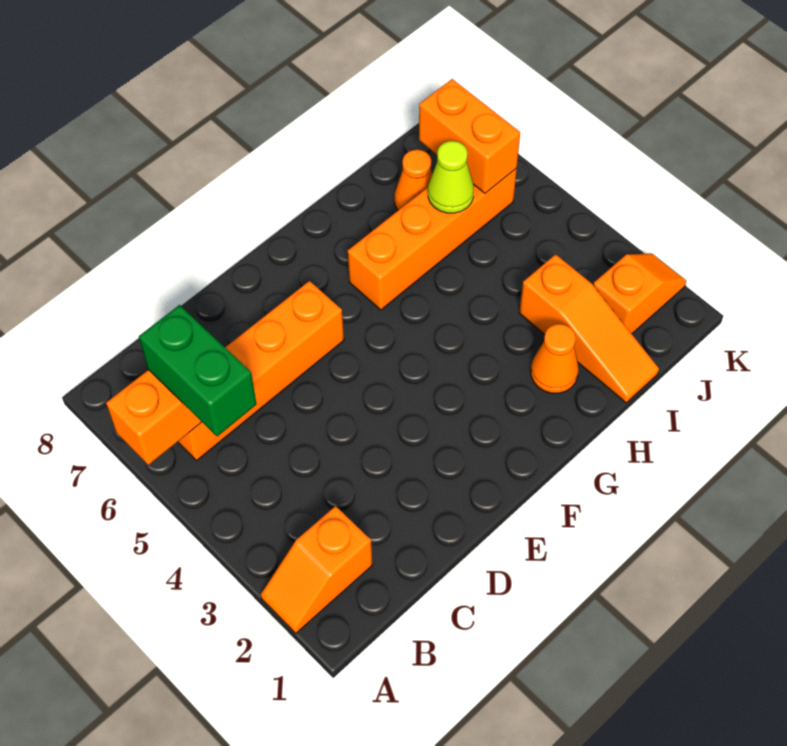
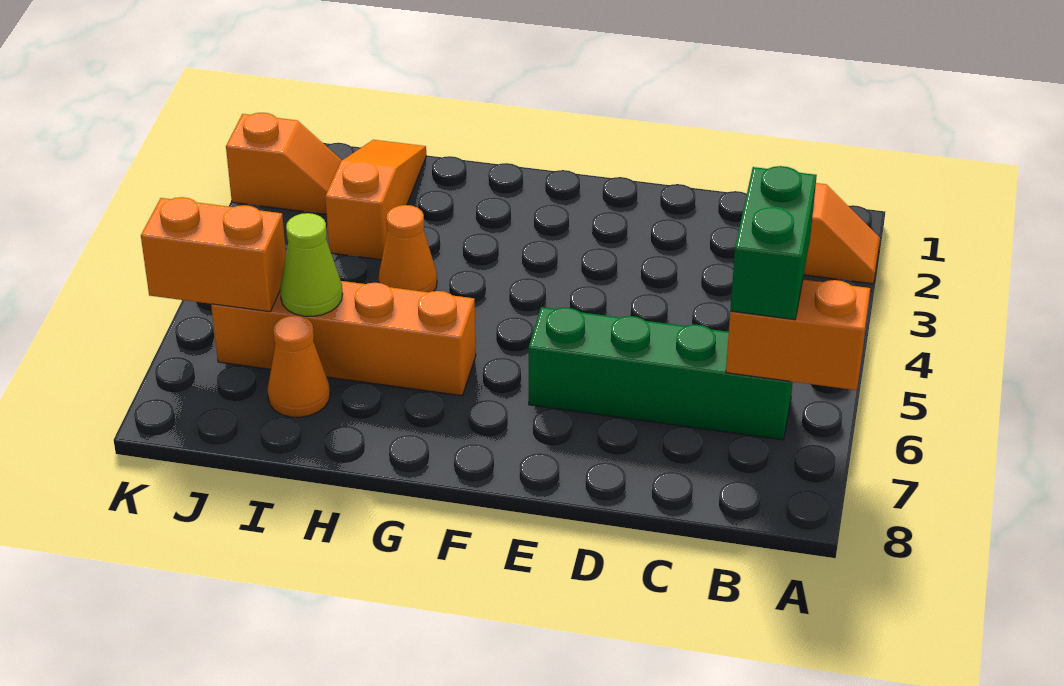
orange 1x4 brick [178,281,344,460] -> green 1x4 brick [529,307,793,440]
orange 1x1 cone [531,324,579,393] -> orange 1x1 cone moved to [379,205,437,292]
orange 1x2 slope [593,253,686,334] -> orange 1x2 slope turned to [226,113,342,214]
orange 1x2 brick [419,79,520,193] -> orange 1x2 brick turned to [141,197,286,312]

